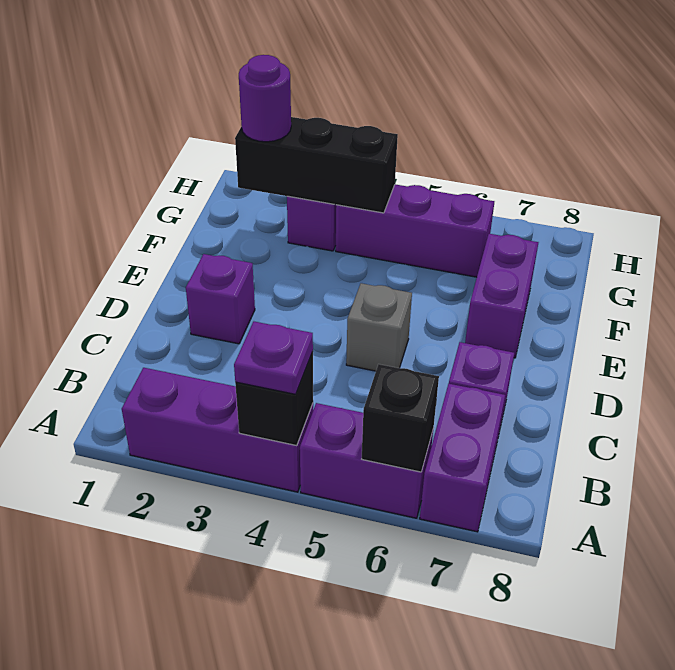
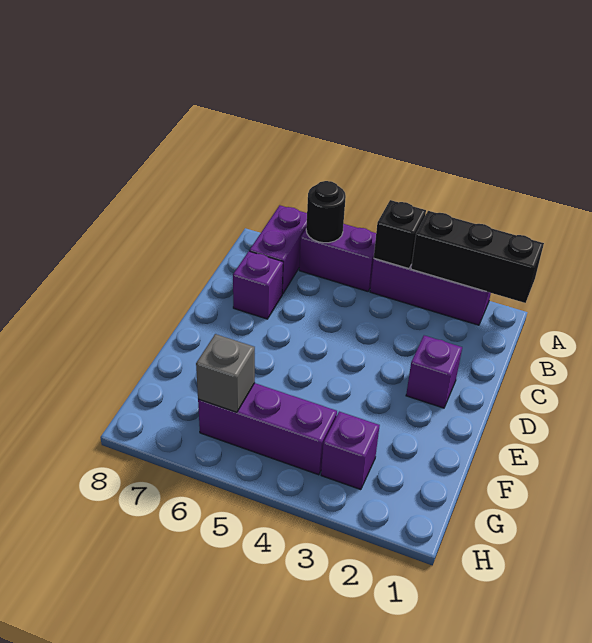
purple 1x1 plate [234,322,313,394] -> none
black 1x1 brick [362,364,439,472] -> black 1x1 round brick [306,181,346,243]
grey 1x1 brick [346,283,412,371] -> grey 1x1 brick moved to [196,334,255,412]
purple 1x2 brick [465,234,538,358] -> none
black 1x3 brick [235,117,398,213] -> black 1x3 brick moved to [411,211,544,303]
purple 1x1 round brick [239,55,291,142] -> none

